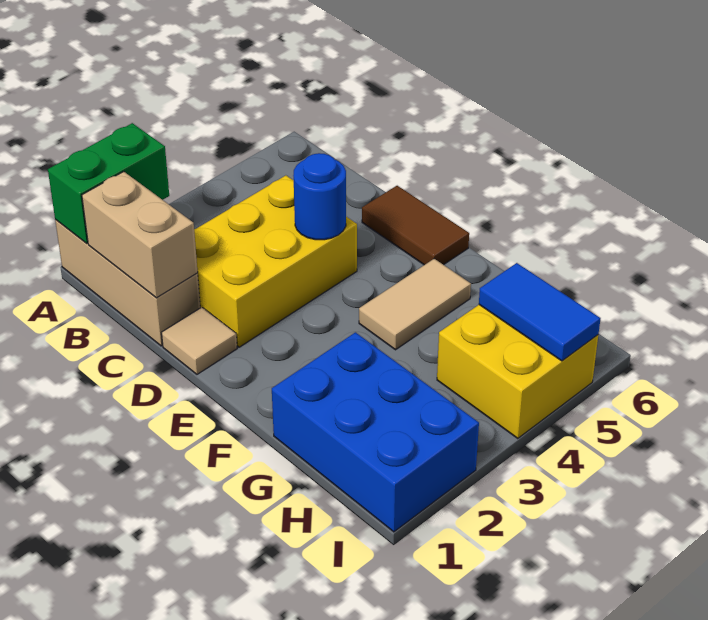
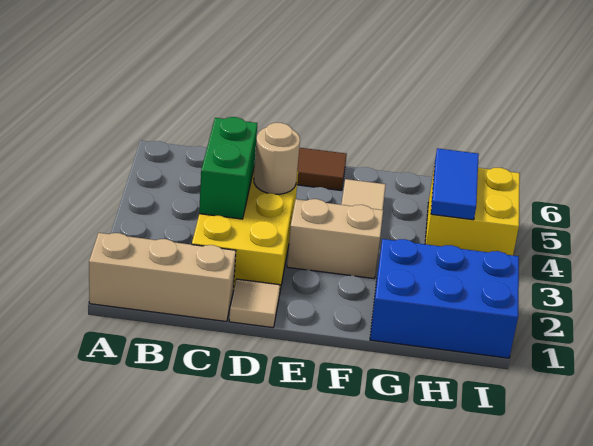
green 1x2 brick [48,123,169,244] -> green 1x2 brick moved to [199,117,257,219]
tan 1x2 brick [82,172,198,298] -> tan 1x2 brick moved to [287,199,383,278]
blue 1x1 round brick [293,153,346,240] -> tan 1x1 round brick [254,123,300,194]
blue 1x2 tile [479,263,601,361] -> blue 1x2 tile turned to [431,148,479,220]

